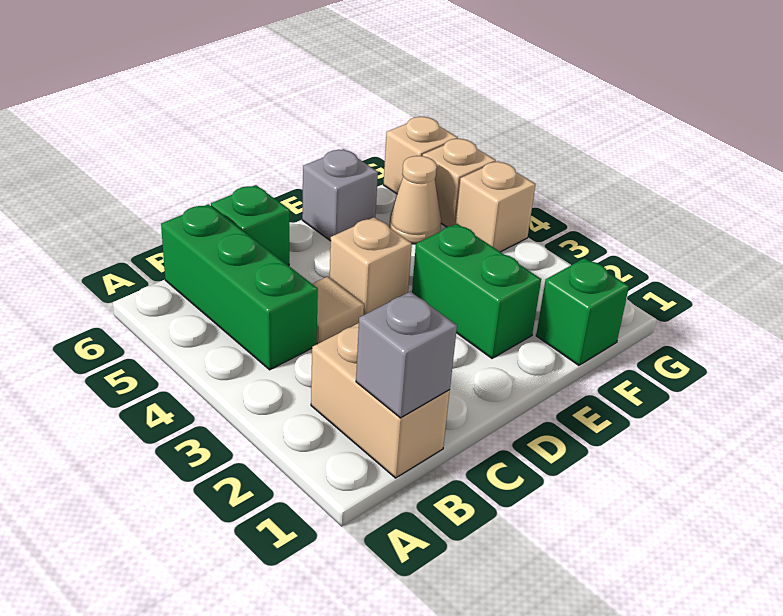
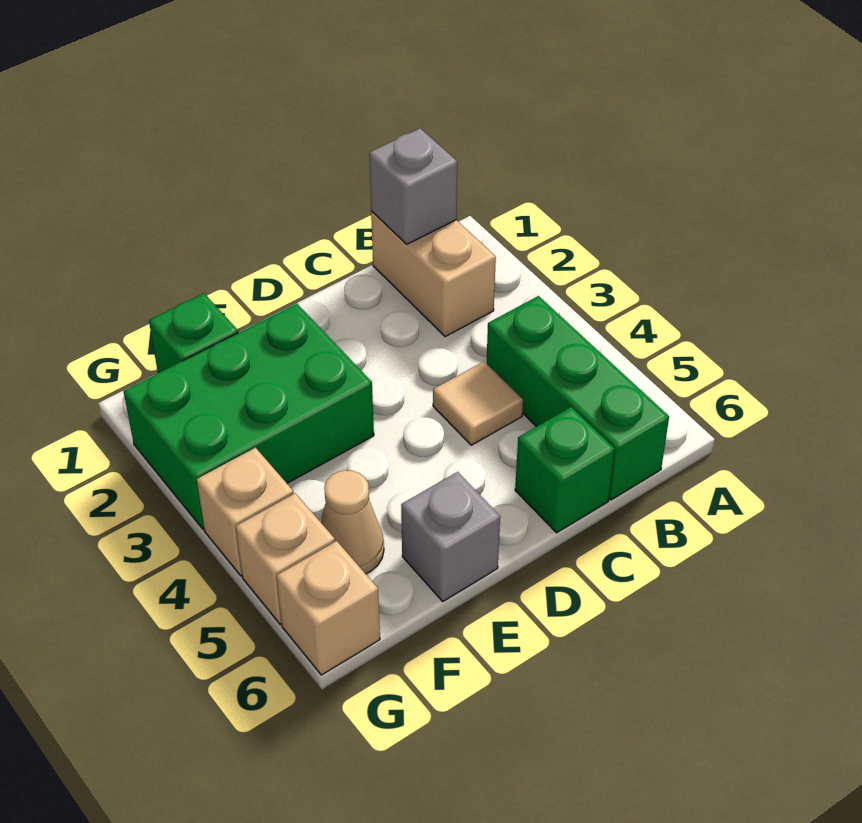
tan 1x1 brick [330,217,412,315] -> none
green 1x2 brick [412,224,541,358] -> green 2x3 brick [123,303,374,529]

